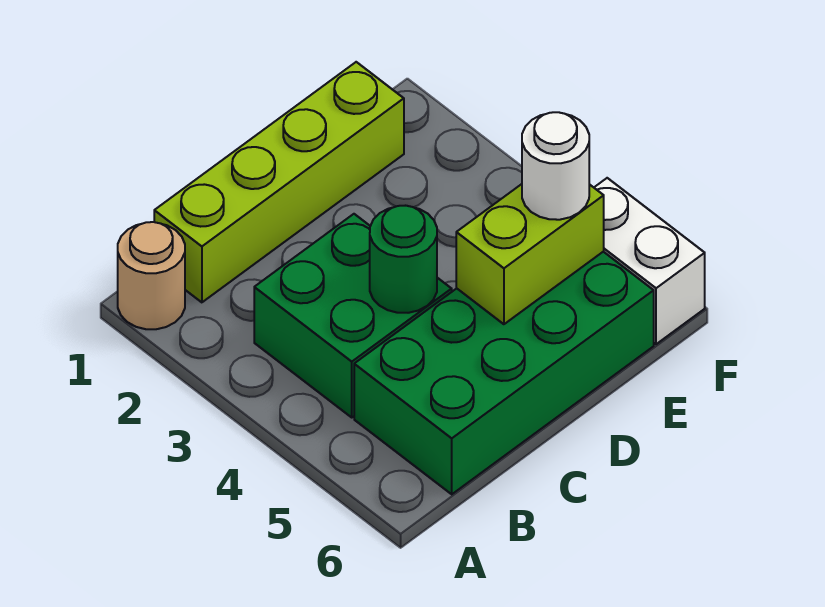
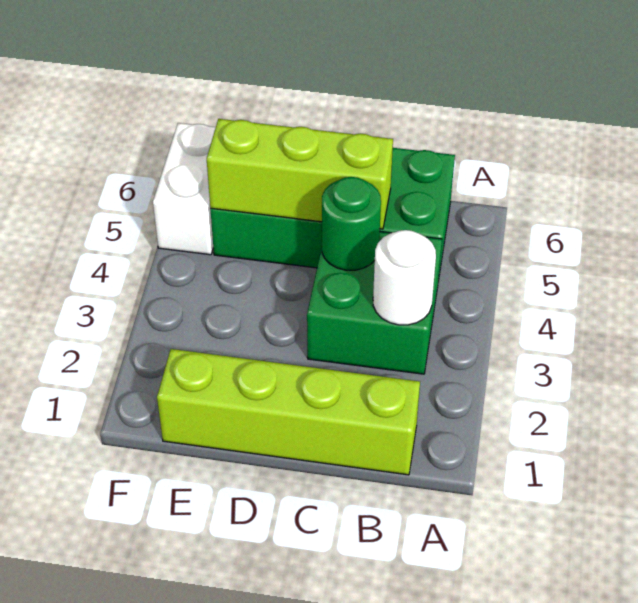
tan 1x1 round brick [118,222,185,329] -> none
lime 1x2 brick [456,184,604,324] -> lime 1x3 brick [207,119,393,229]
white 1x1 round brick [522,112,589,220] -> white 1x1 round brick moved to [373,230,436,325]

